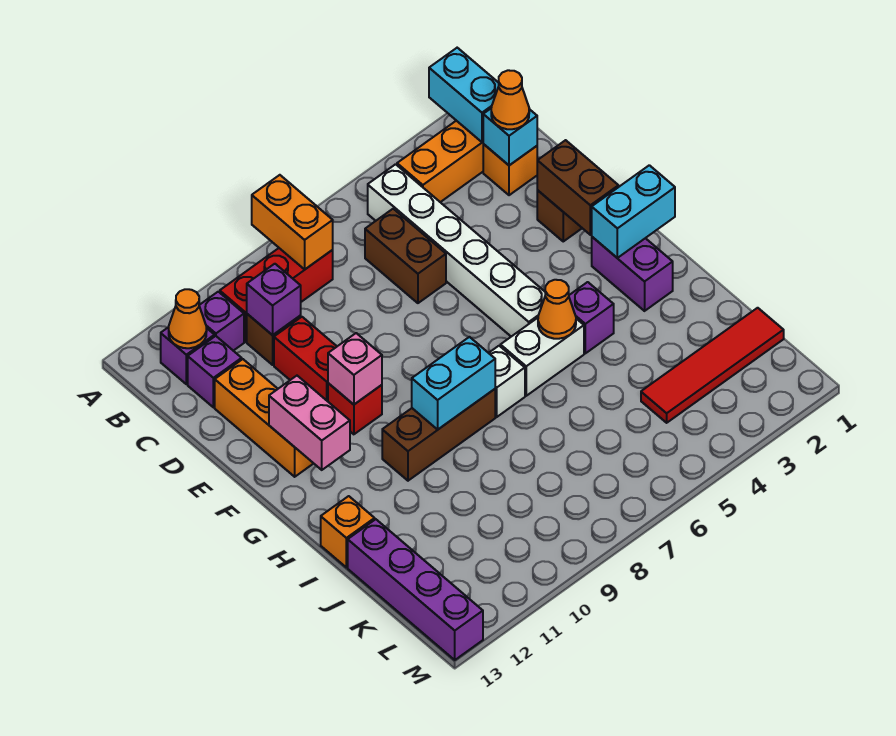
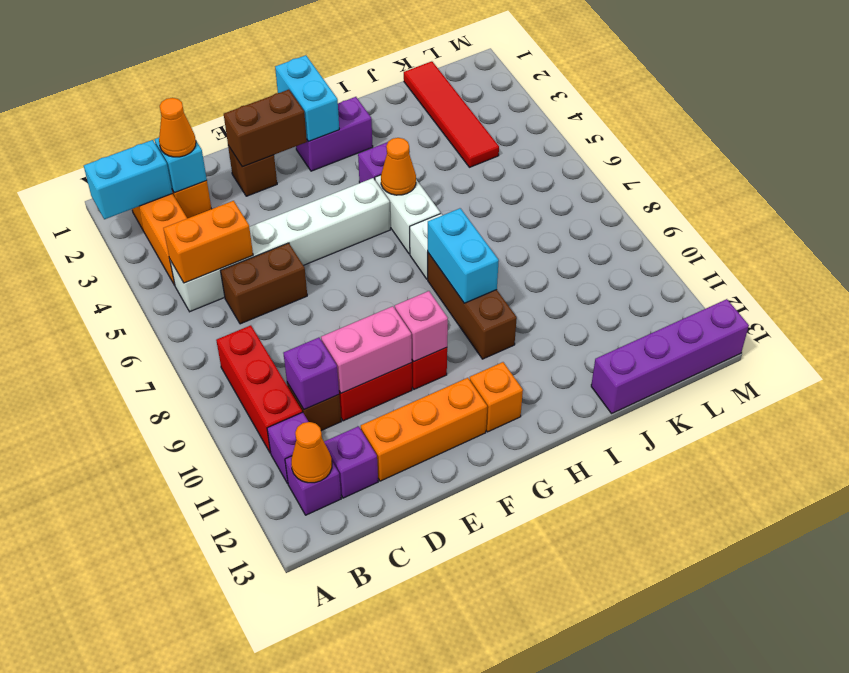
orange 1x2 brick [252,175,333,269] -> orange 1x2 brick moved to [163,201,253,283]
pink 1x2 brick [269,376,350,470] -> pink 1x2 brick moved to [321,306,412,393]
orange 1x1 brick [321,496,375,567] -> orange 1x1 brick moved to [470,362,523,432]

